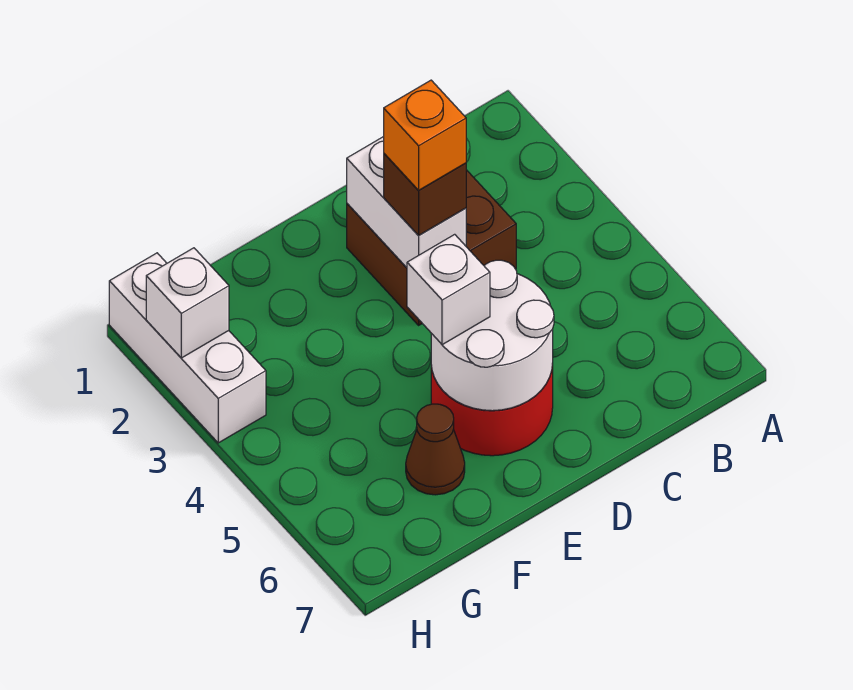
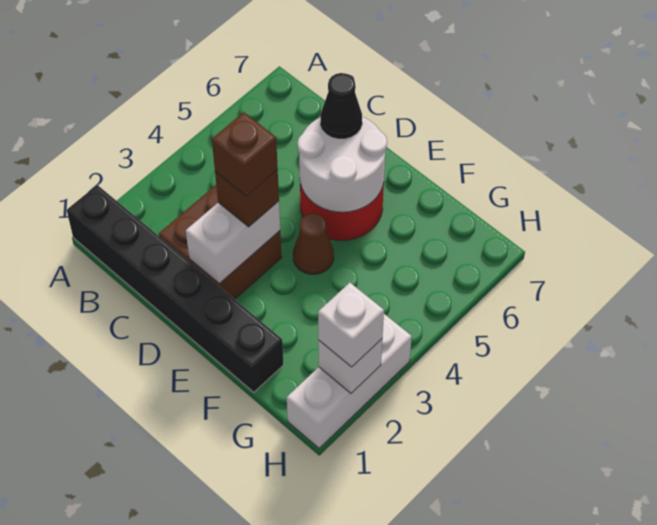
none -> black 1x6 brick [67,185,284,392]
orange 1x1 brick [384,80,466,190] -> brown 1x1 brick [212,112,278,196]
none -> black 1x1 cone [320,73,362,138]
white 1x1 brick [407,234,490,345] -> white 1x1 brick moved to [318,283,384,367]
brown 1x1 cone [406,404,465,495] -> brown 1x1 cone moved to [293,213,334,274]

